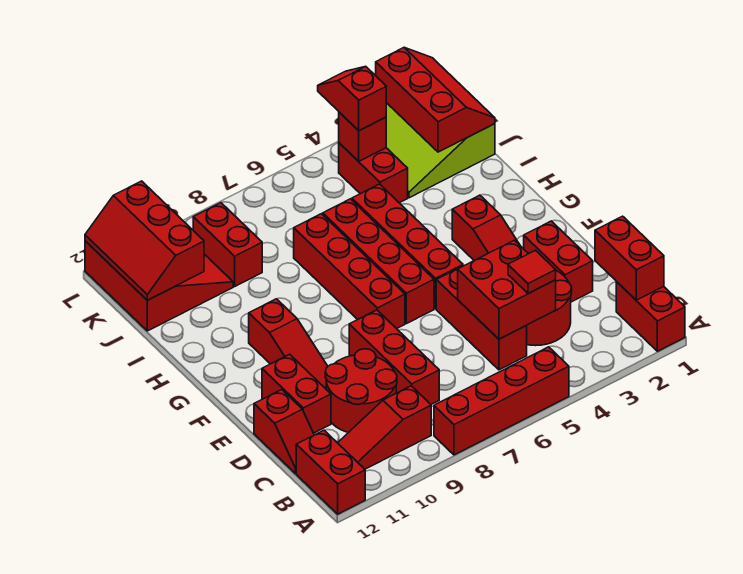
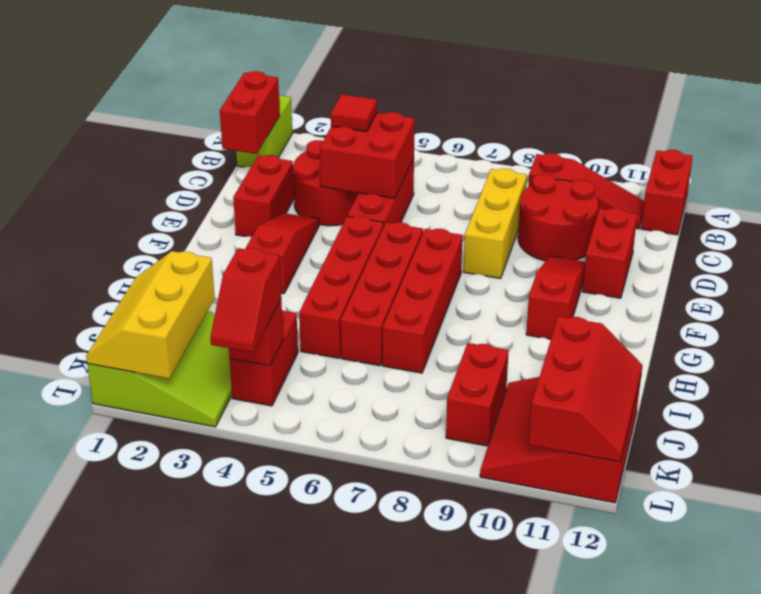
red 1x2 brick [616,282,685,351] -> lime 1x2 brick [236,95,292,167]
red 1x4 brick [434,347,569,455] -> none
red 1x3 brick [349,310,439,404] -> yellow 1x3 brick [463,169,527,279]
red 1x2 slope [254,390,314,474] -> none
red 2x3 slope [376,48,495,152] -> yellow 2x3 slope [86,251,215,378]

